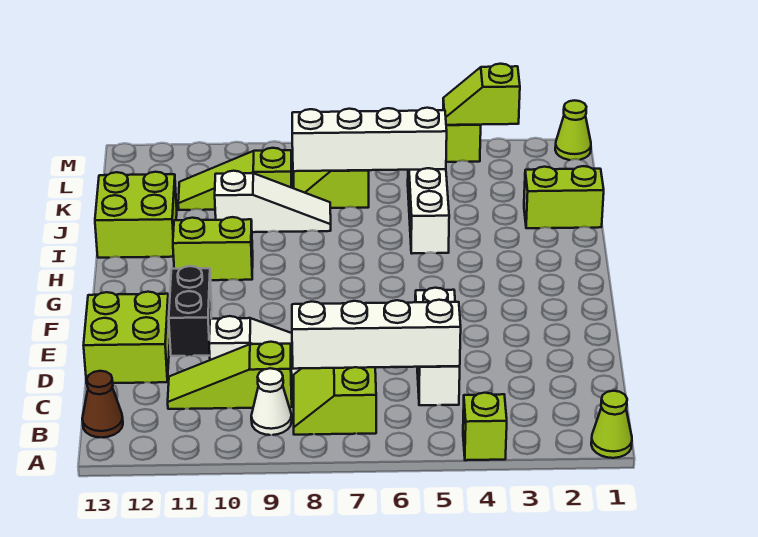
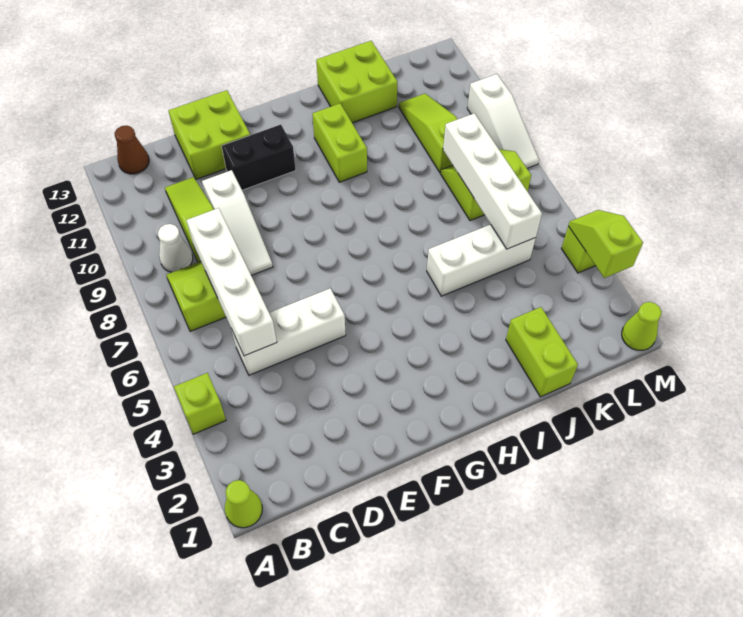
white 1x3 slope [215,171,331,232] -> white 1x3 slope moved to [467,74,539,168]

